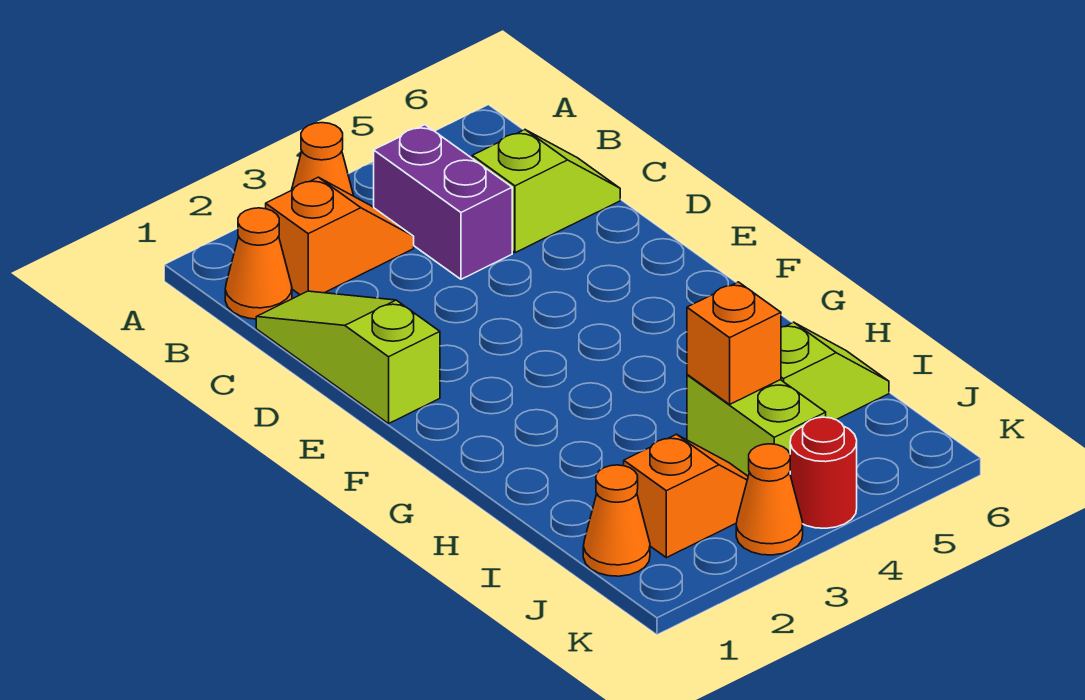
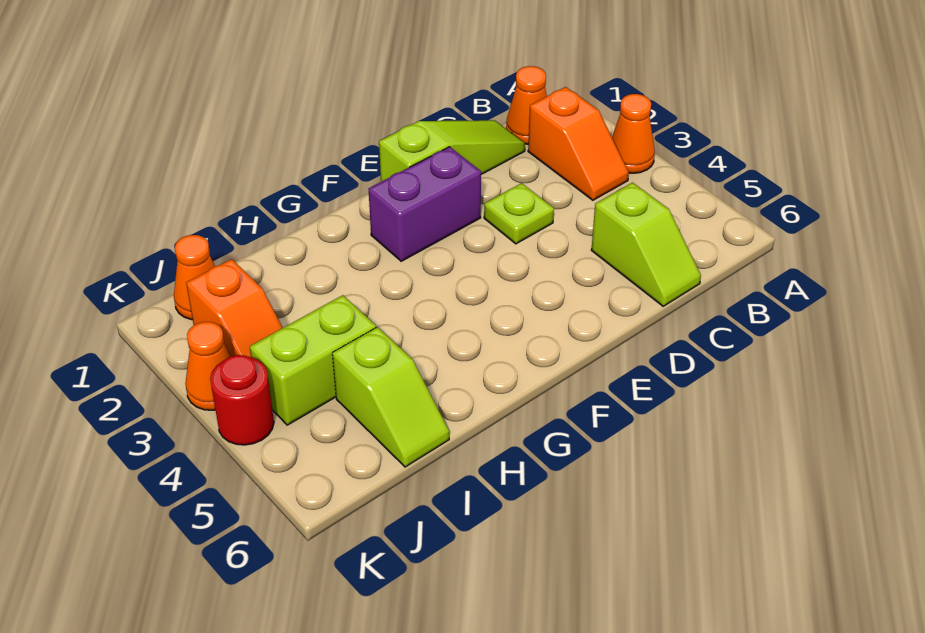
purple 1x2 brick [374,125,512,279] -> purple 1x2 brick moved to [369,147,481,261]
none -> lime 1x1 plate [484,183,554,244]
orange 1x1 brick [687,282,781,404] -> none

